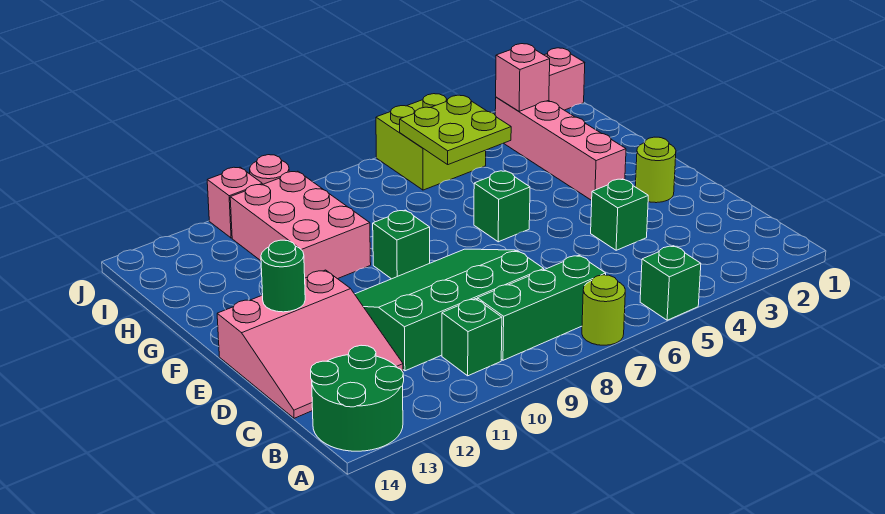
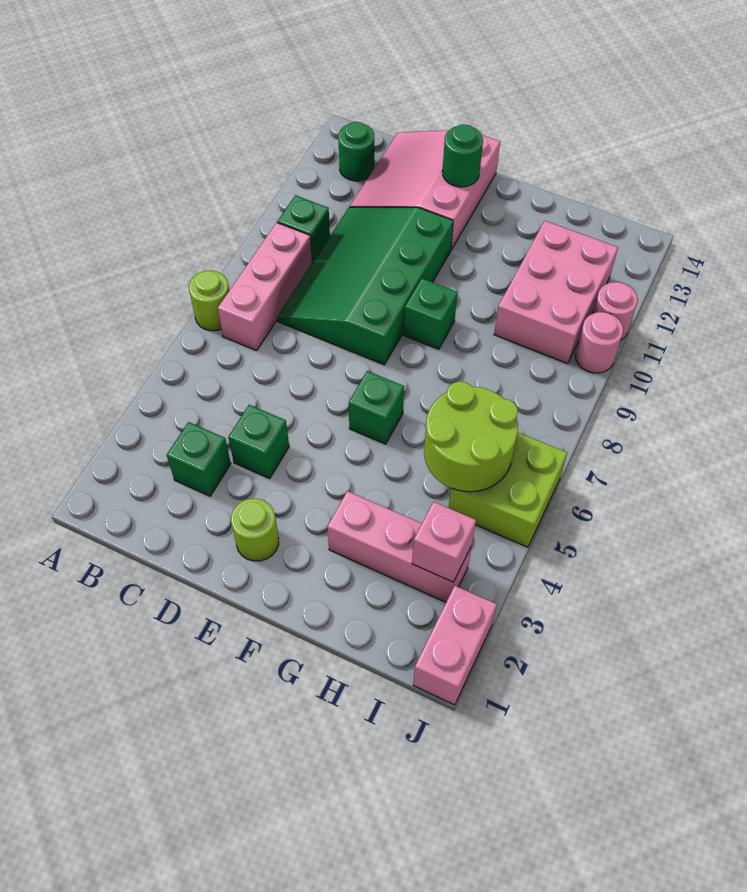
green 1x1 brick [640,246,701,320] -> green 1x1 brick moved to [167,422,231,496]
green 2x2 round brick [311,345,404,451] -> green 1x1 round brick [338,122,374,181]
green 1x3 brick [477,255,606,360] -> pink 1x3 brick [218,223,312,351]
green 3x4 slope [355,249,544,371] -> green 3x4 slope turned to [277,207,453,365]
pink 1x4 brick [495,97,626,200] -> pink 1x3 brick [327,491,472,602]
pink 2x3 brick [230,171,371,279] -> pink 2x3 brick turned to [494,221,618,363]
lime 2x2 plate [400,95,511,165] -> lime 2x2 round brick [424,381,518,492]
pink 1x1 brick [207,167,262,238] -> pink 1x1 round brick [593,282,638,340]

